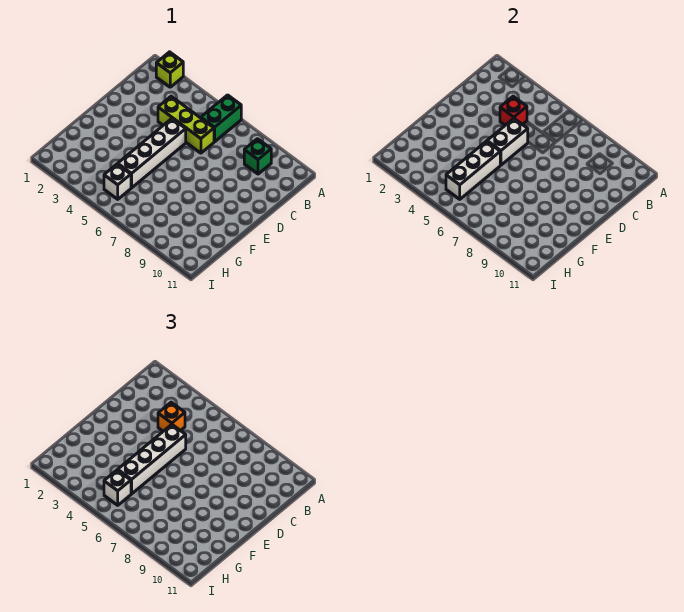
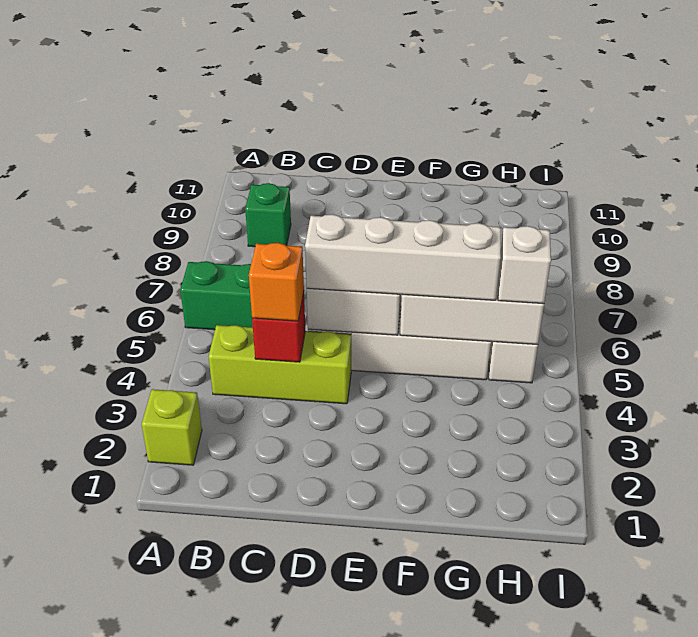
lime 1x3 brick [158,96,214,153] -> lime 1x3 brick turned to [209,325,351,404]

